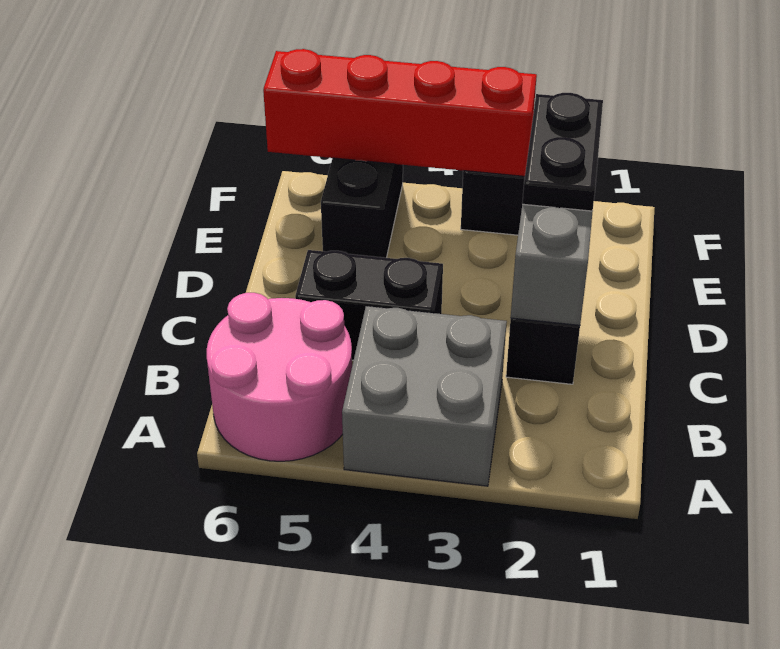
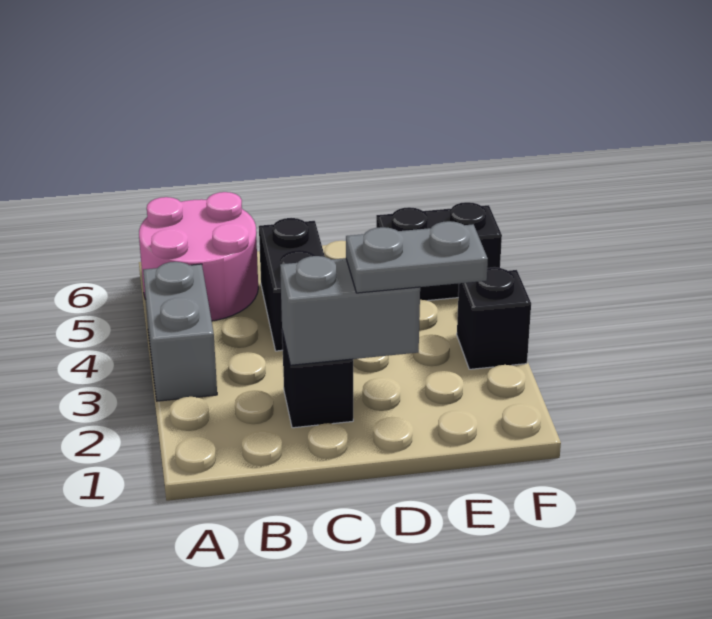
grey 2x2 brick [342,306,507,486] -> grey 1x2 brick [143,262,217,401]
black 1x2 plate [522,93,603,211] -> grey 1x2 plate [346,221,488,293]
red 1x4 brick [263,49,537,176] -> none

